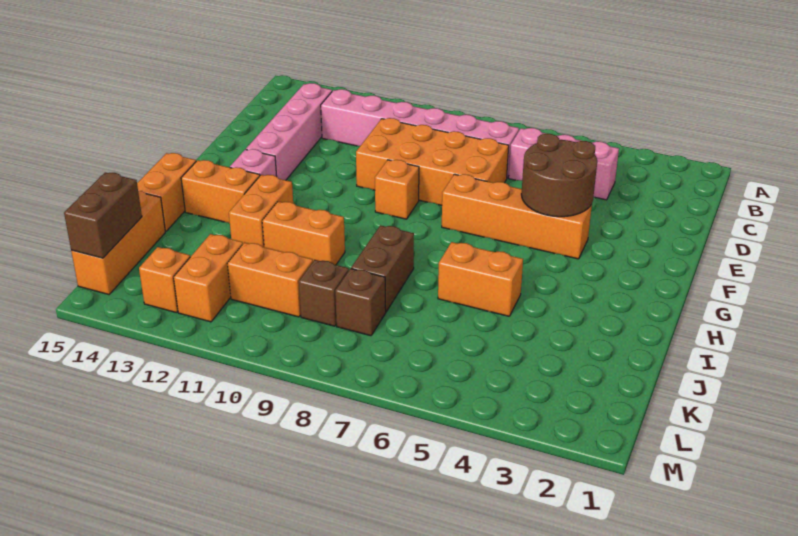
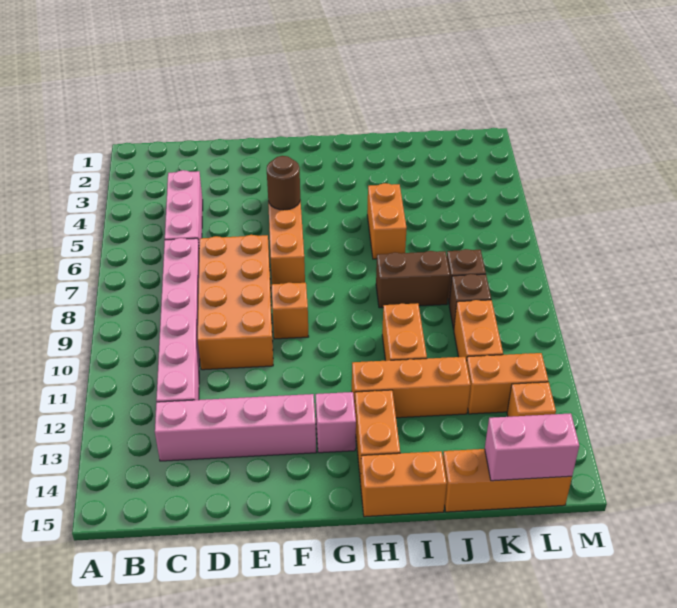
brown 2x2 round brick [521,134,597,217] -> brown 1x1 round brick [267,156,300,210]
orange 1x2 brick [229,175,293,247] -> orange 1x3 brick [352,357,471,418]
brown 1x2 brick [64,173,142,258] -> pink 1x2 brick [485,413,579,481]

